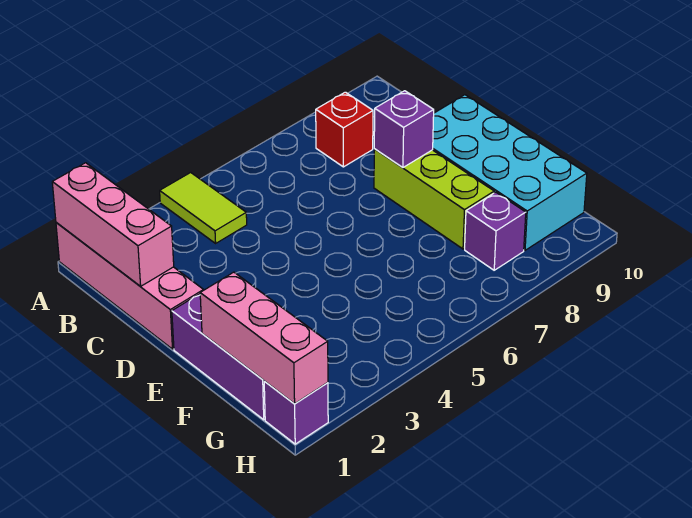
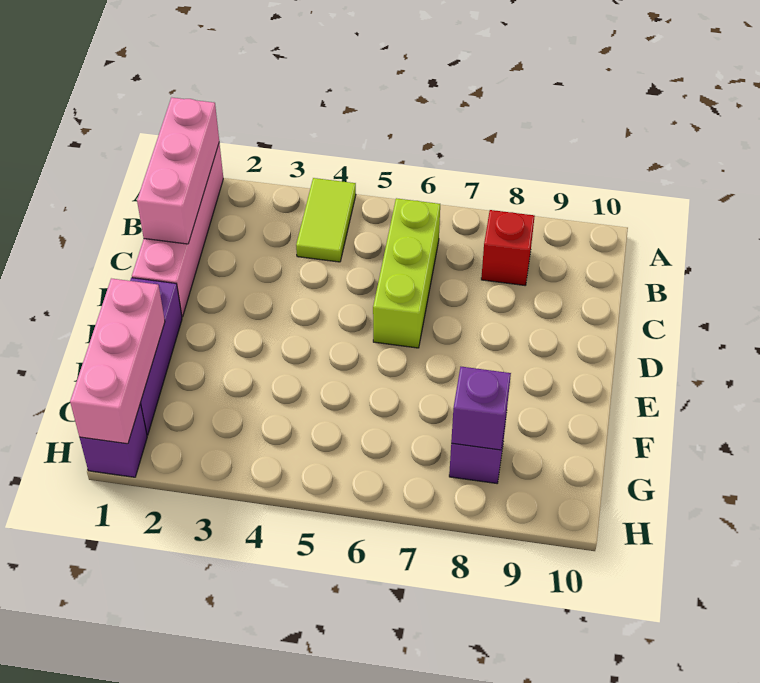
lime 1x3 brick [374,149,494,249] -> lime 1x3 brick moved to [373,198,440,348]
purple 1x1 brick [374,91,434,167] -> purple 1x1 brick moved to [451,367,511,450]
cyan 2x4 brick [433,95,587,250] -> none

